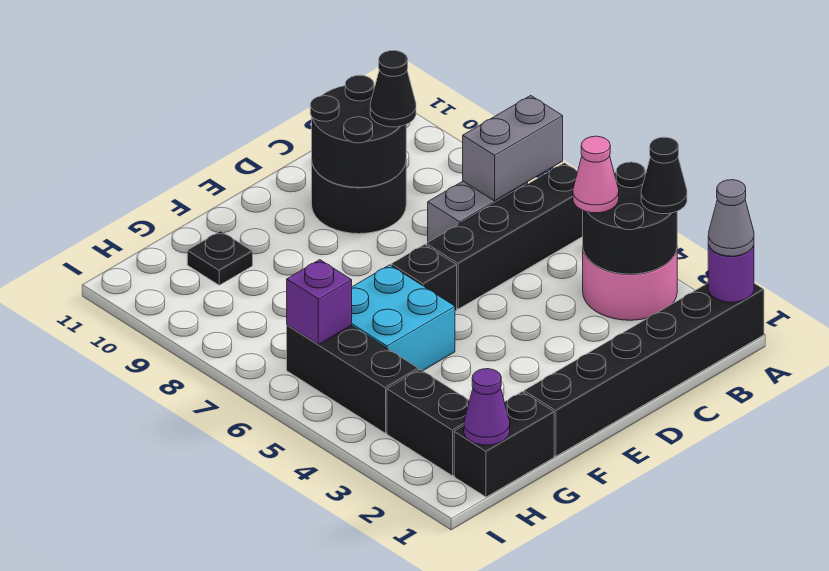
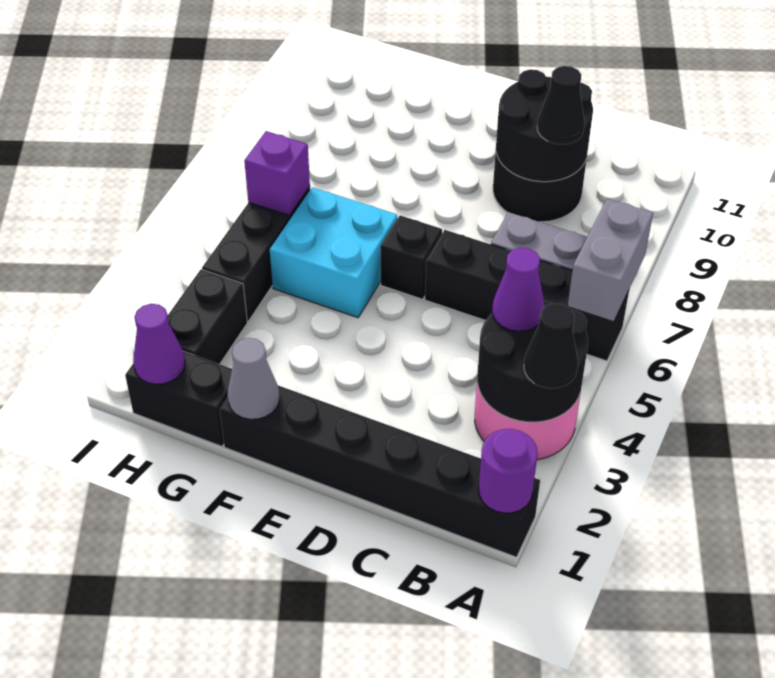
grey 1x1 cone [708,180,754,256] -> grey 1x1 cone moved to [228,338,279,419]
grey 1x2 brick [463,96,563,201] -> grey 1x2 brick turned to [568,199,653,322]
pink 1x1 cone [573,136,619,213] -> purple 1x1 cone [492,248,545,331]
black 1x1 plate [187,231,253,285] -> none

